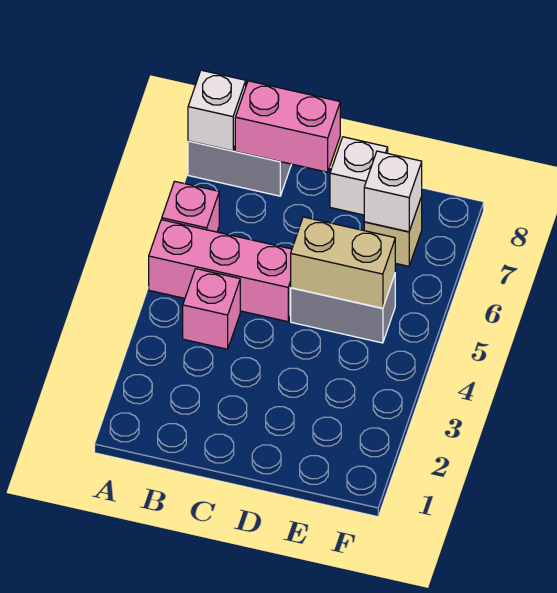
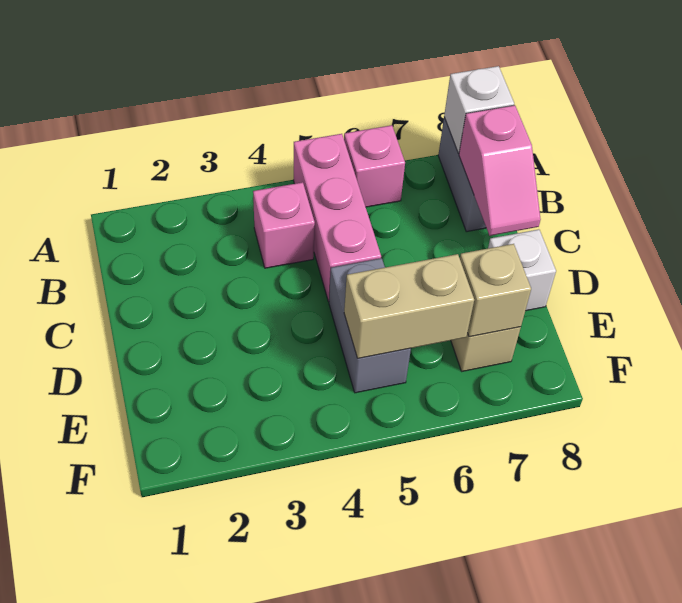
pink 1x2 brick [235,81,340,172] -> pink 1x2 slope [459,105,541,236]
tan 1x2 brick [291,217,395,308] -> tan 1x2 brick turned to [344,254,474,358]
white 1x1 brick [364,151,422,232] -> tan 1x1 brick [460,244,531,337]

